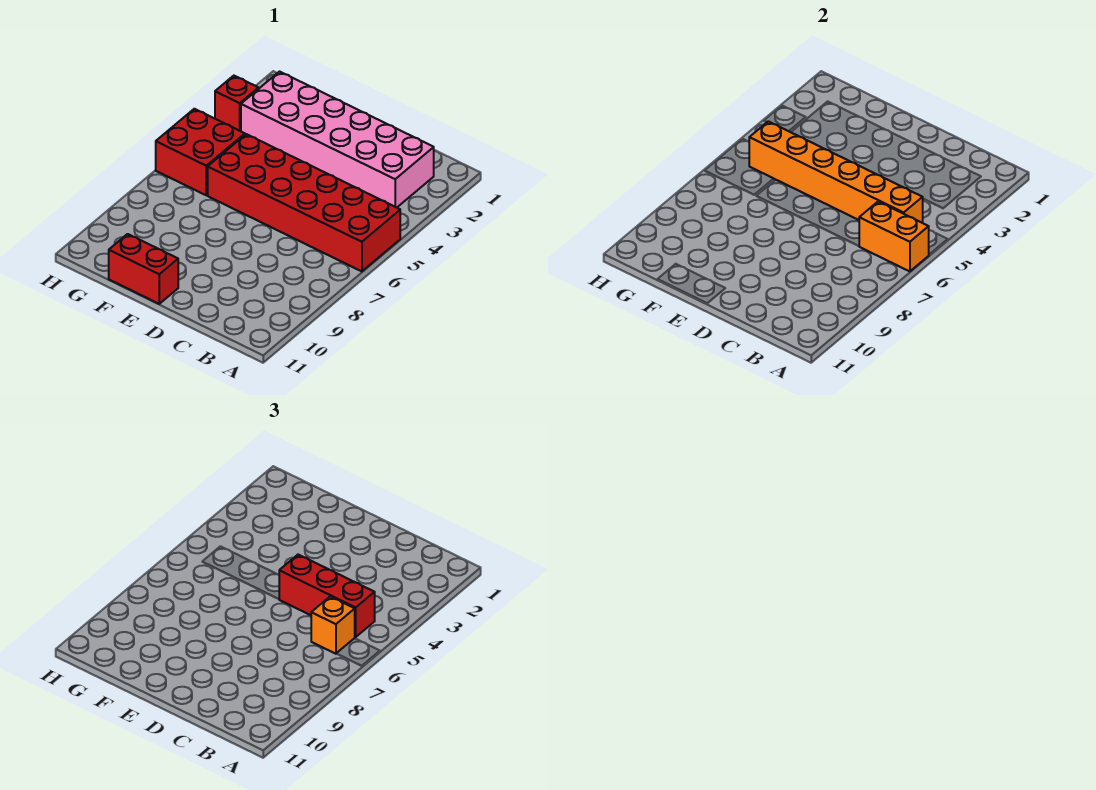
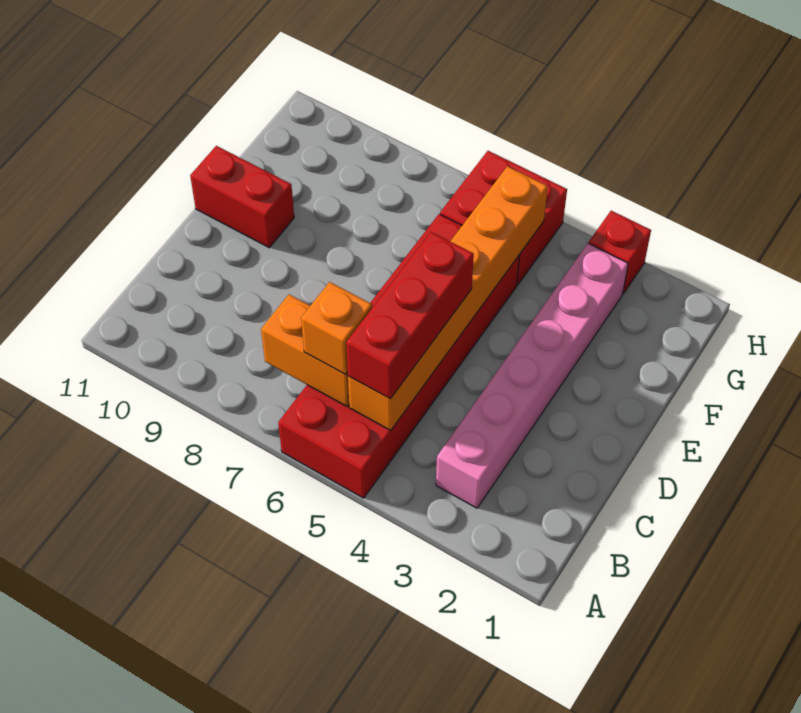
orange 1x2 brick [859,202,929,271] -> orange 1x2 brick turned to [261,295,349,406]
pink 2x6 brick [241,72,434,208] -> pink 1x6 brick [436,243,628,508]
red 1x2 brick [109,234,178,304] -> red 1x2 brick turned to [190,146,294,248]

